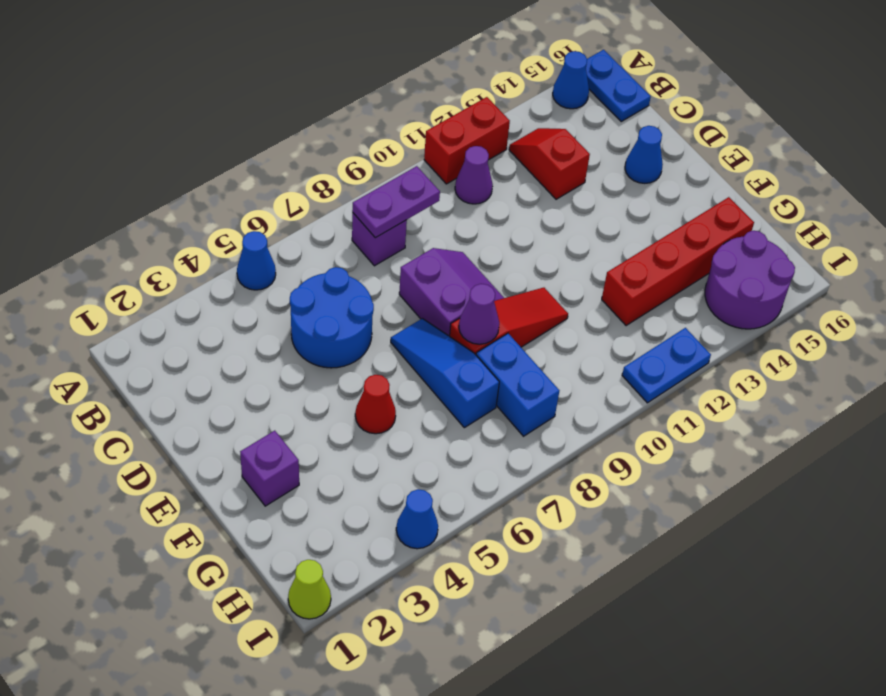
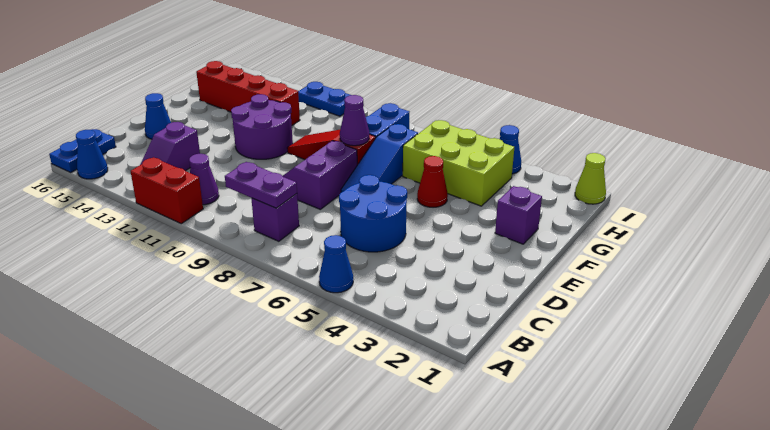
red 1x2 slope [509,128,590,199] -> purple 1x2 slope [140,122,200,171]
none -> lime 2x3 brick [403,120,514,206]
purple 2x2 round brick [705,231,795,329] -> purple 2x2 round brick moved to [231,94,293,159]

